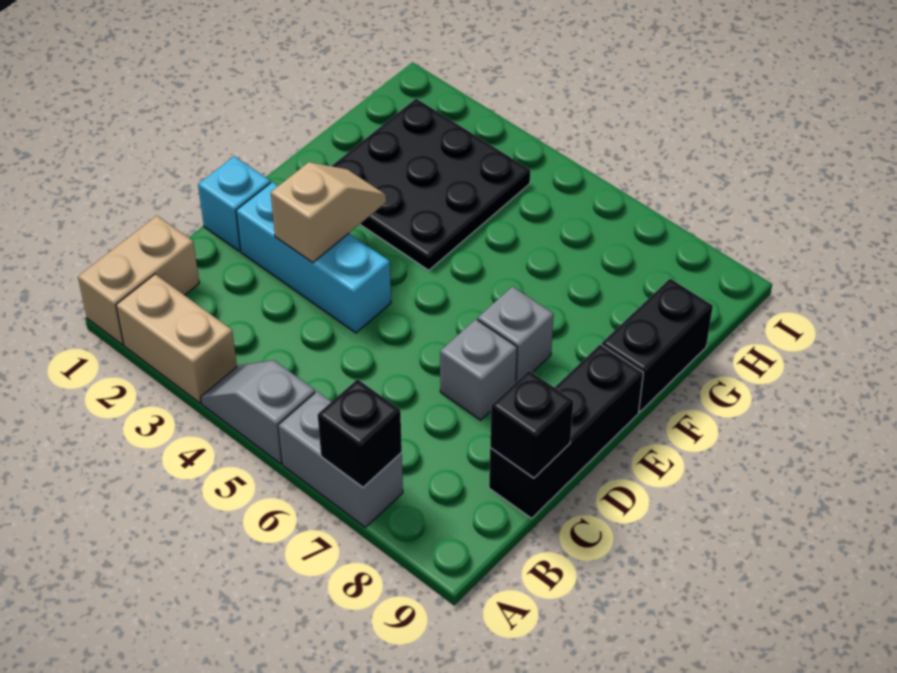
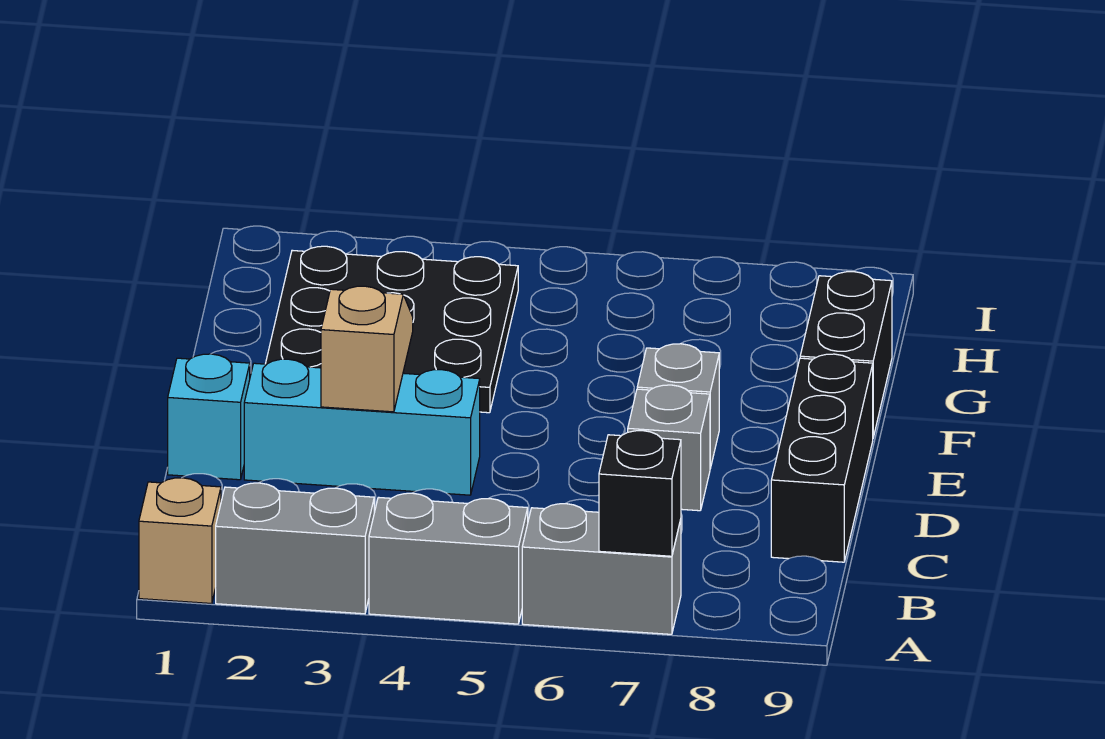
tan 1x2 brick [78,216,199,345] -> tan 1x1 brick [139,478,221,603]
tan 1x2 brick [116,274,237,403] -> grey 1x2 brick [216,483,374,614]
grey 1x2 slope [201,360,315,464] -> grey 1x2 brick [369,493,528,624]
black 1x1 brick [490,370,574,478] -> none

